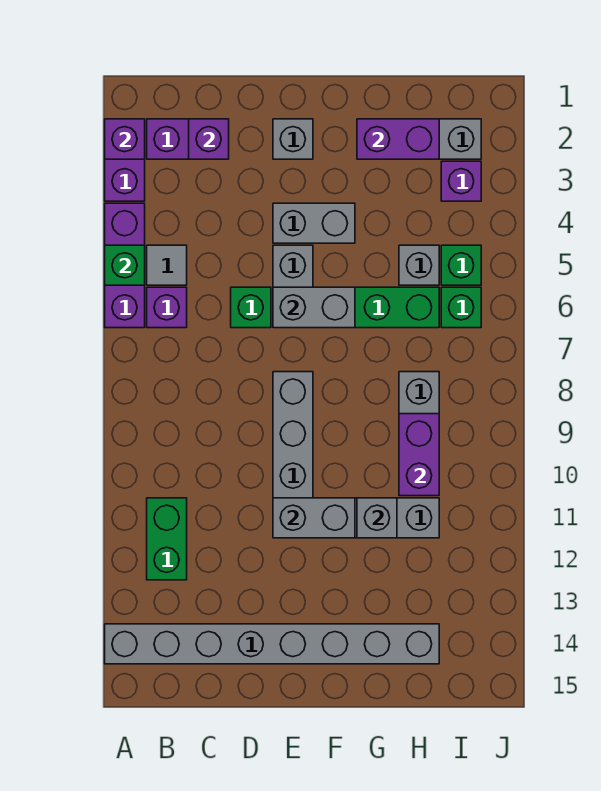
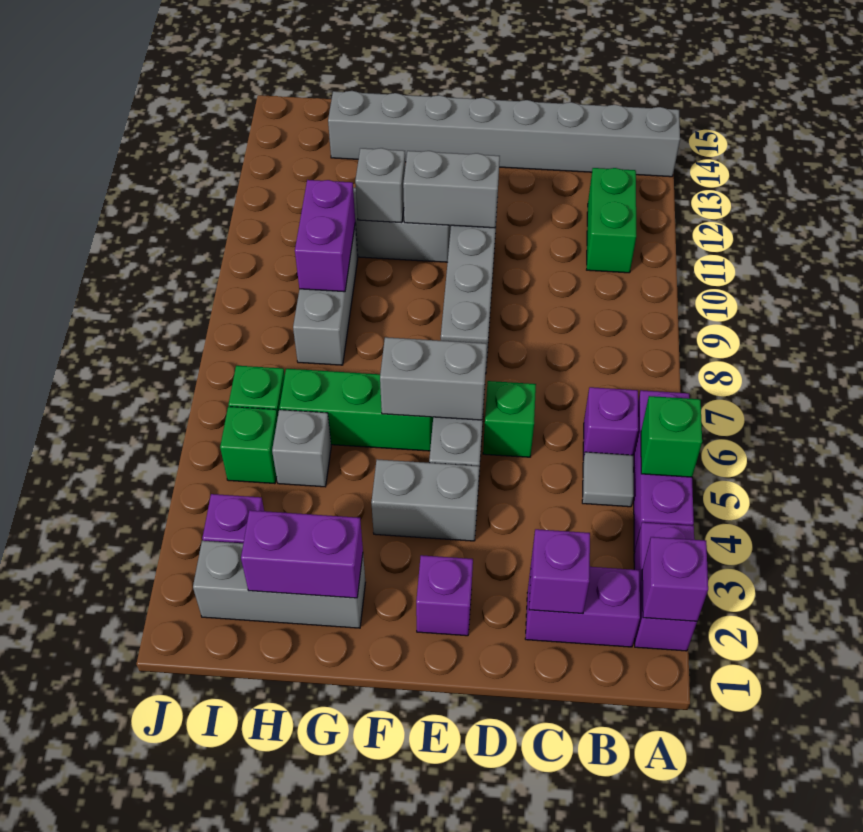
grey 1x1 brick [273,119,313,159] -> purple 1x1 brick [416,555,473,636]

